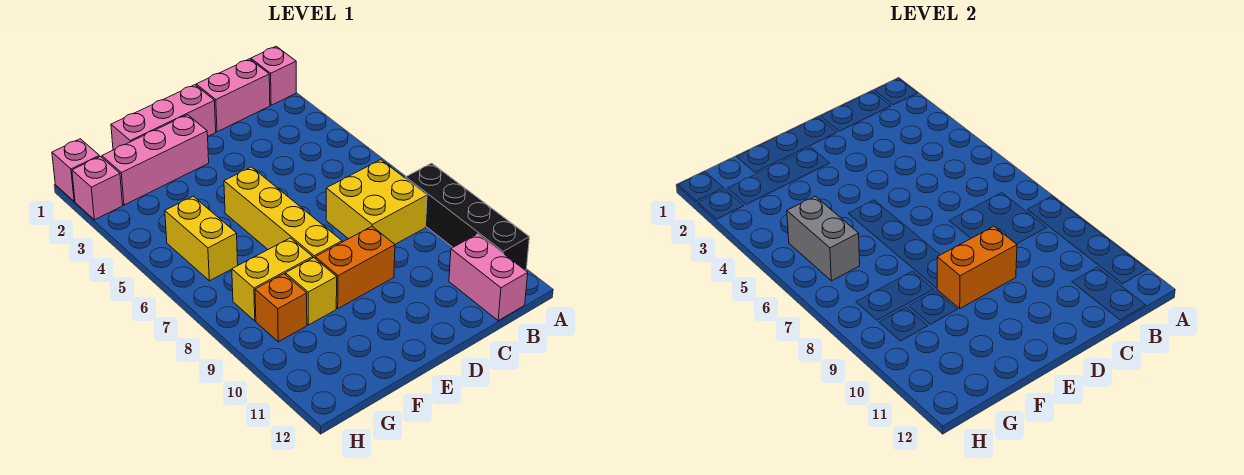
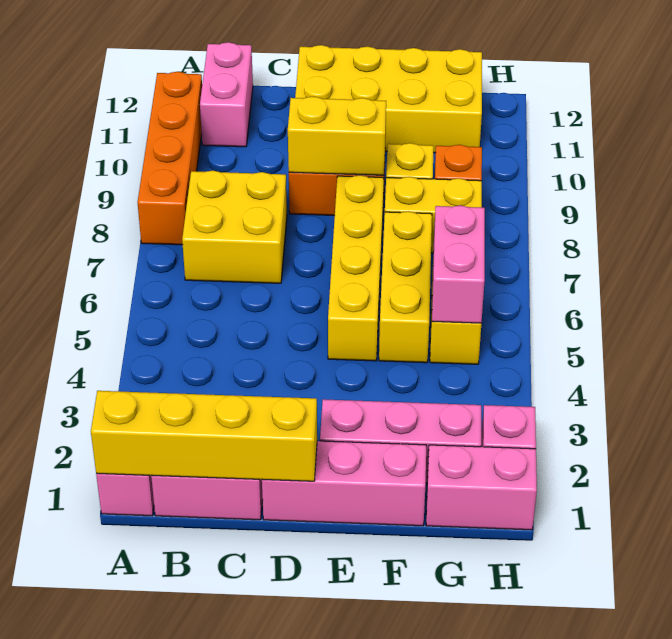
none -> yellow 1x4 brick [91,391,317,481]
black 1x4 brick [406,163,529,270] -> orange 1x4 brick [138,72,202,245]
orange 1x2 brick [937,226,1017,308] -> yellow 1x2 brick [288,97,386,175]
none -> yellow 2x4 brick [295,45,482,153]
none -> yellow 1x3 brick [379,211,432,363]
grey 1x2 brick [787,196,860,281] -> pink 1x2 brick [432,205,485,323]
pink 1x1 brick [52,139,100,201] -> pink 1x2 brick [426,445,537,530]

